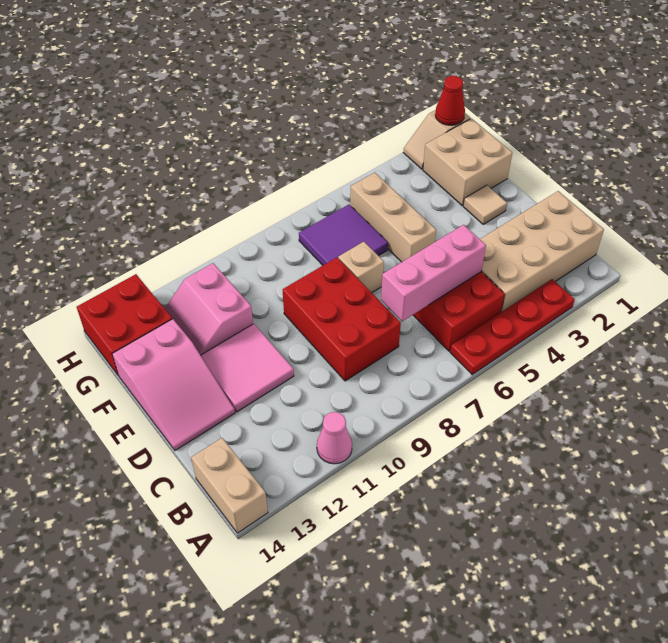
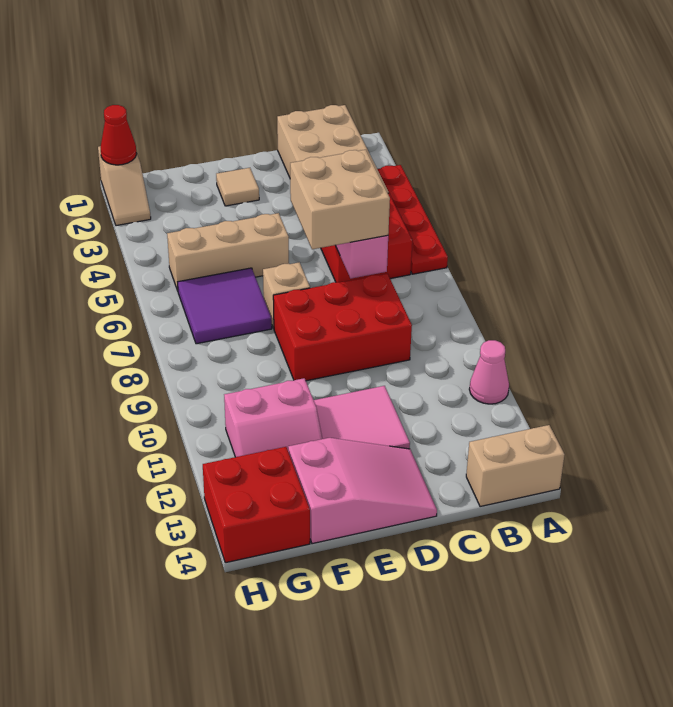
tan 2x2 brick [423,118,512,205] -> tan 2x2 brick moved to [290,150,390,249]

